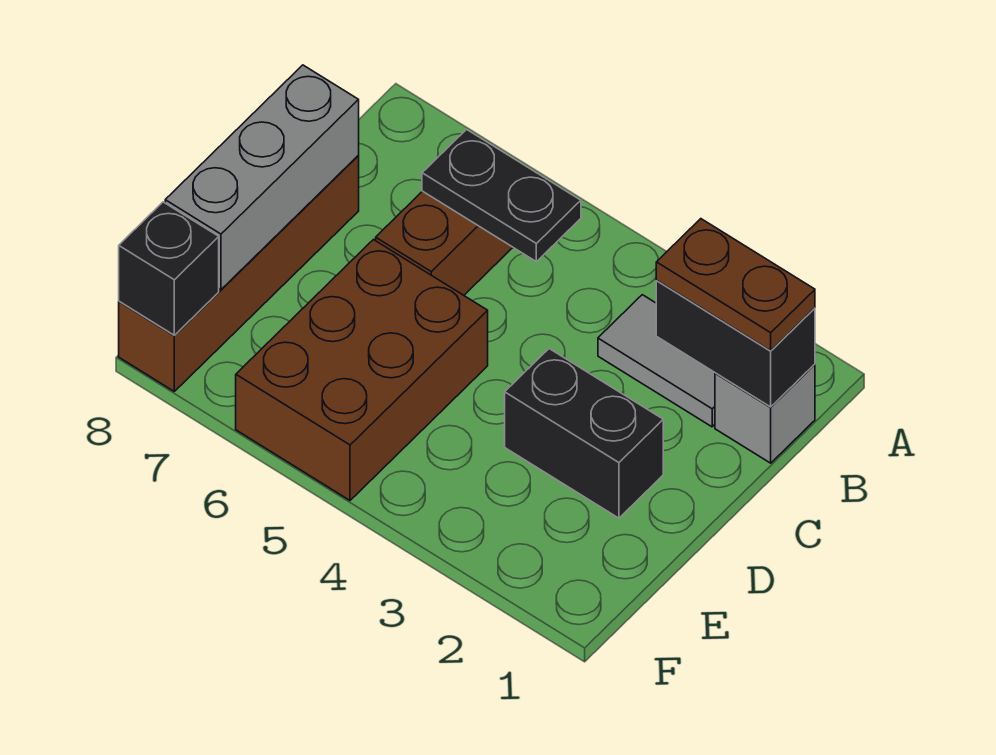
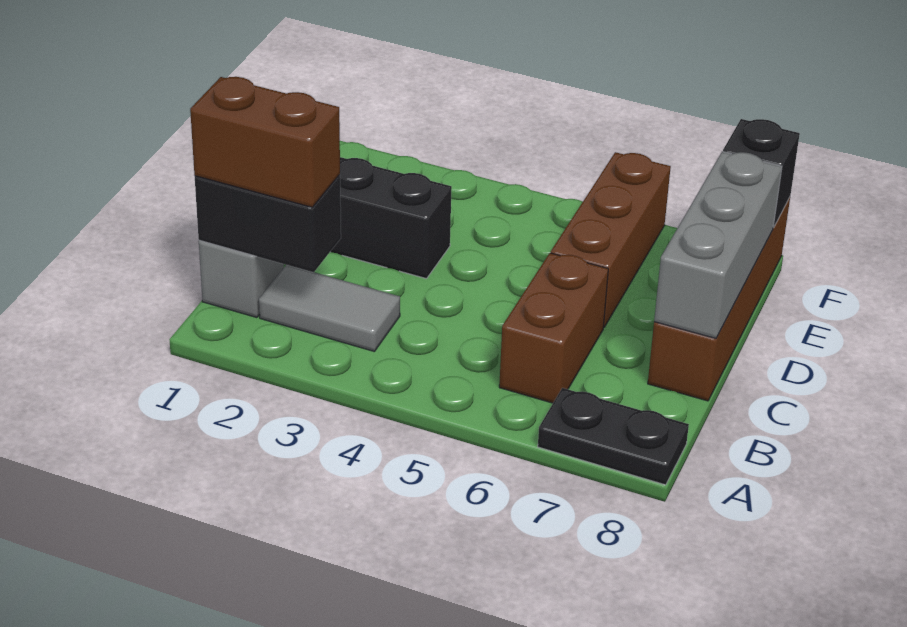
brown 1x2 plate [656,219,815,351] -> brown 1x2 brick [190,77,340,207]
black 1x2 plate [422,129,581,262] -> black 1x2 plate moved to [538,388,689,485]
brown 2x3 brick [236,240,488,500] -> brown 1x3 brick [551,152,671,328]

